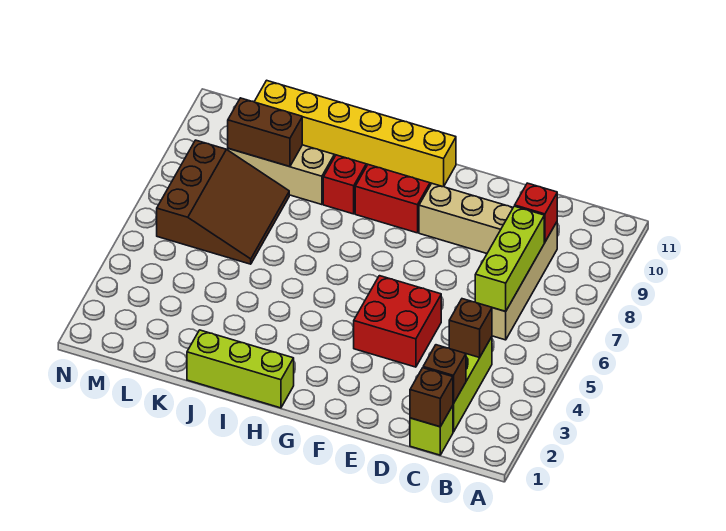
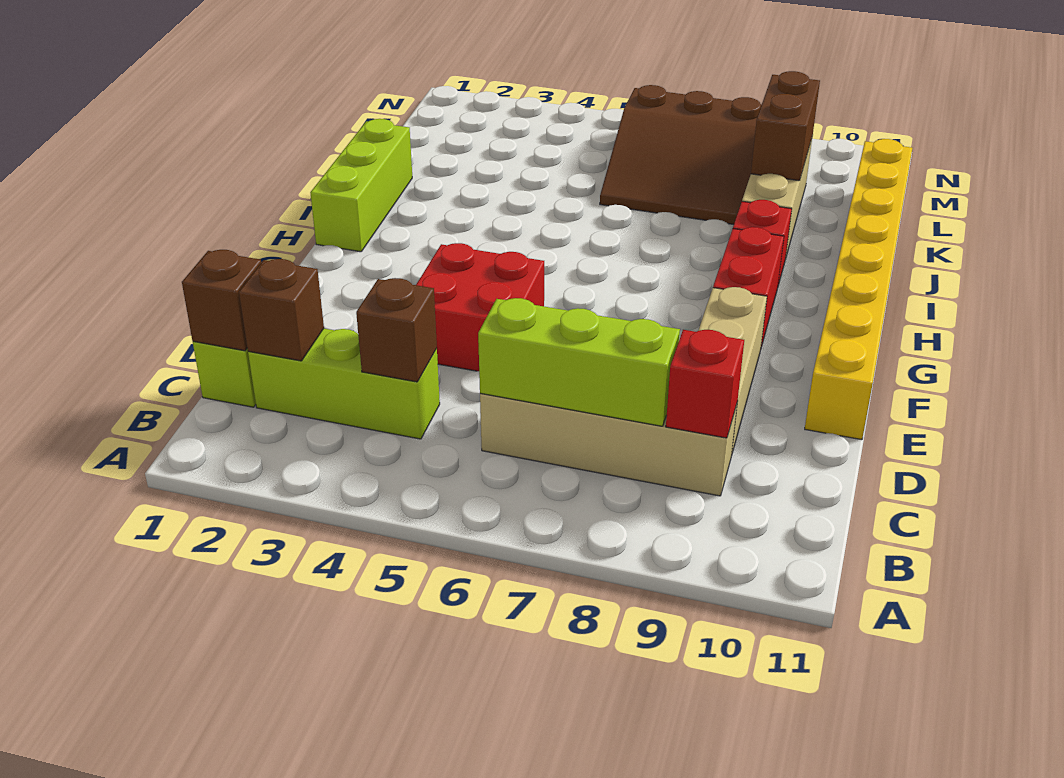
yellow 1x6 brick [254,80,456,187] -> yellow 1x8 brick [805,139,912,440]

